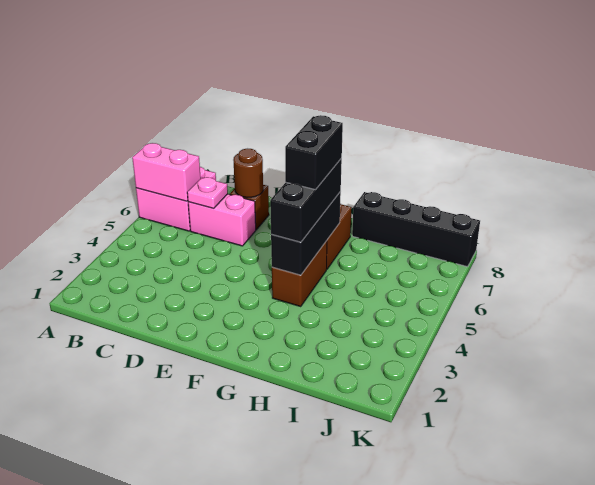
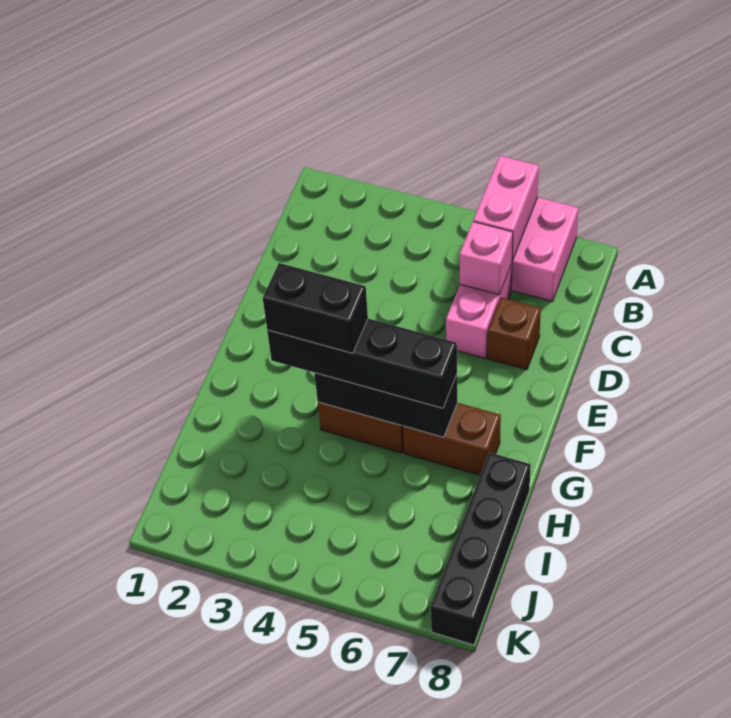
pink 1x1 plate [187,177,228,208] -> pink 1x1 brick [460,222,513,295]
brown 1x1 round brick [233,149,263,197] -> none
black 1x3 brick [270,158,342,242] -> black 1x4 brick [267,319,457,408]
black 1x2 brick [285,115,343,190] -> black 1x2 brick moved to [263,263,368,353]

